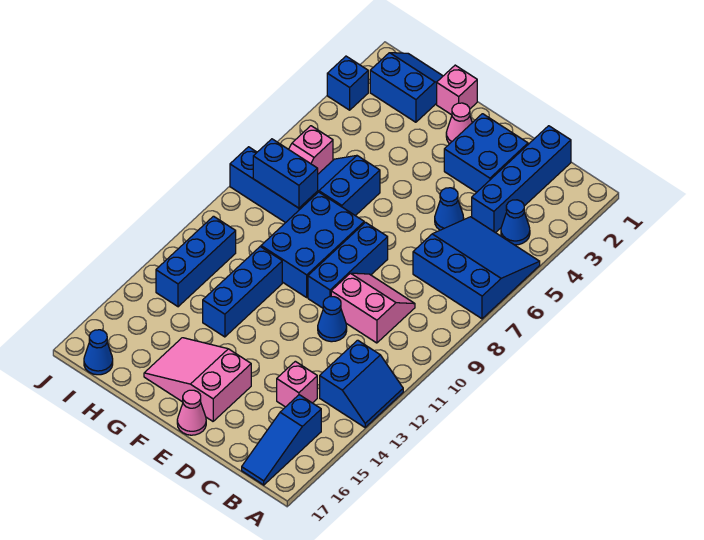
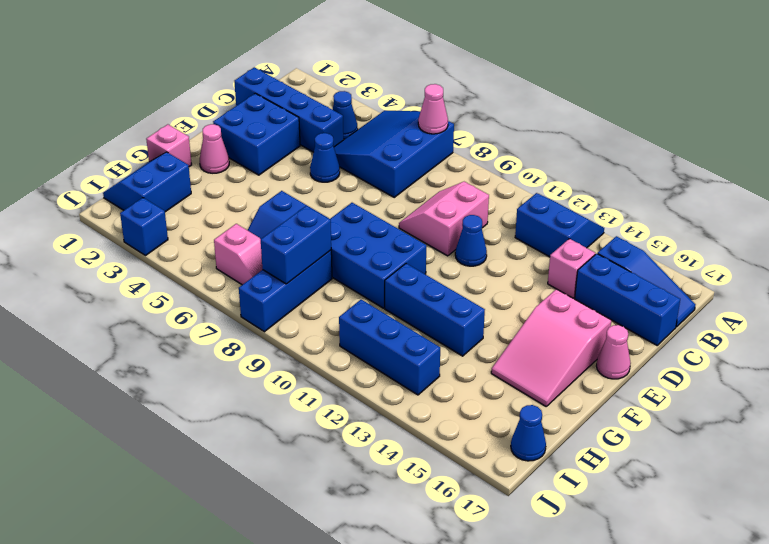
none -> pink 1x1 cone [418,84,448,134]
blue 1x3 brick [308,222,388,308] -> blue 1x3 brick moved to [575,254,680,345]

